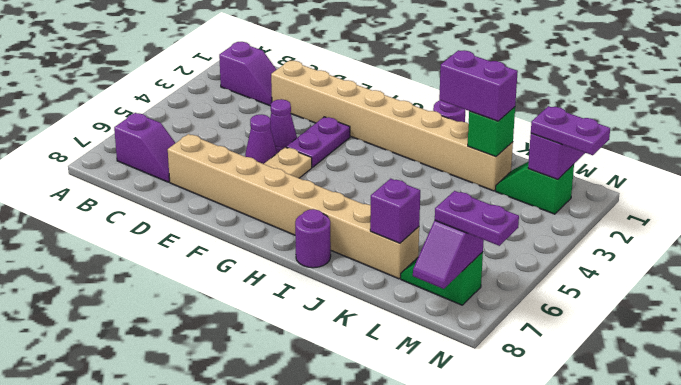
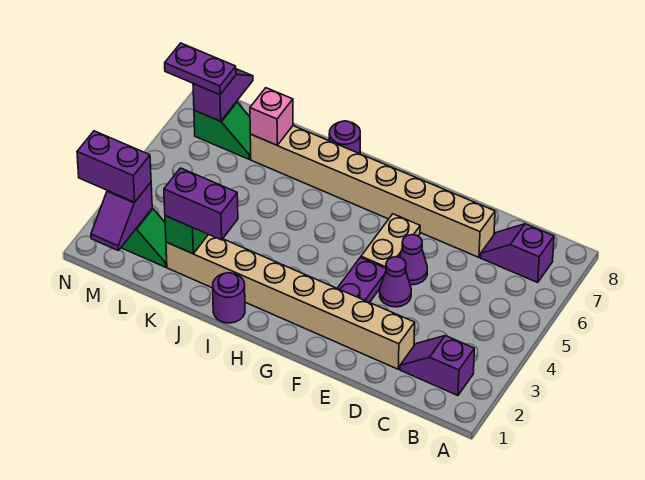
purple 1x1 brick [370,179,420,243] -> pink 1x1 brick [250,88,293,145]
purple 1x2 plate [531,106,610,155] -> purple 1x2 brick [77,131,151,202]

